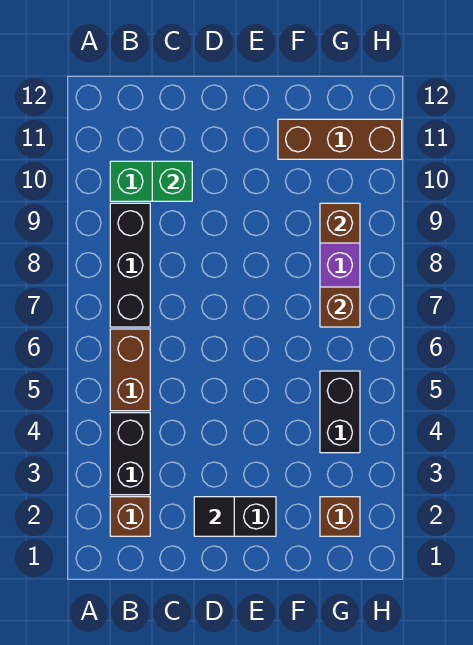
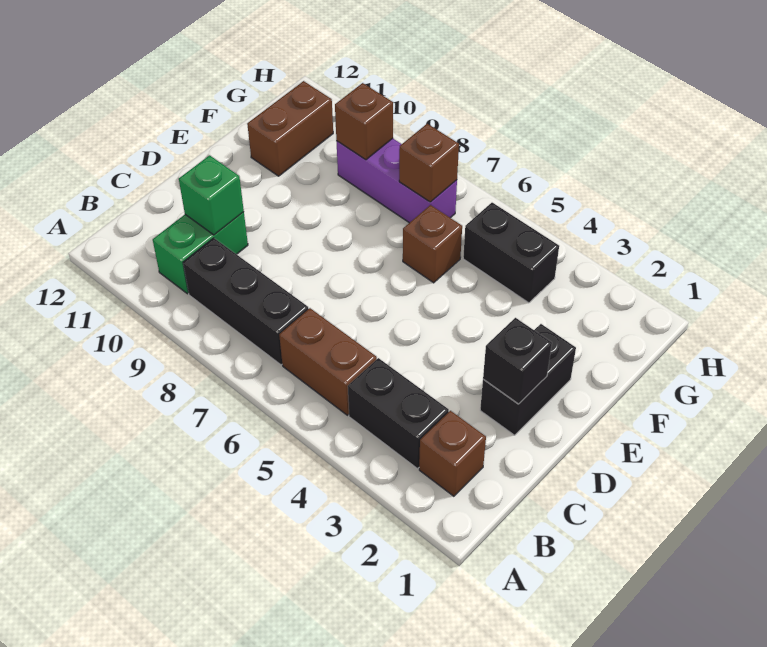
black 1x1 tile [194,497,234,536] -> black 1x1 brick [483,318,552,404]
brown 1x3 brick [278,119,402,159] -> brown 1x2 brick [247,81,333,176]
brown 1x1 brick [320,497,360,536] -> brown 1x1 brick moved to [403,205,462,283]

